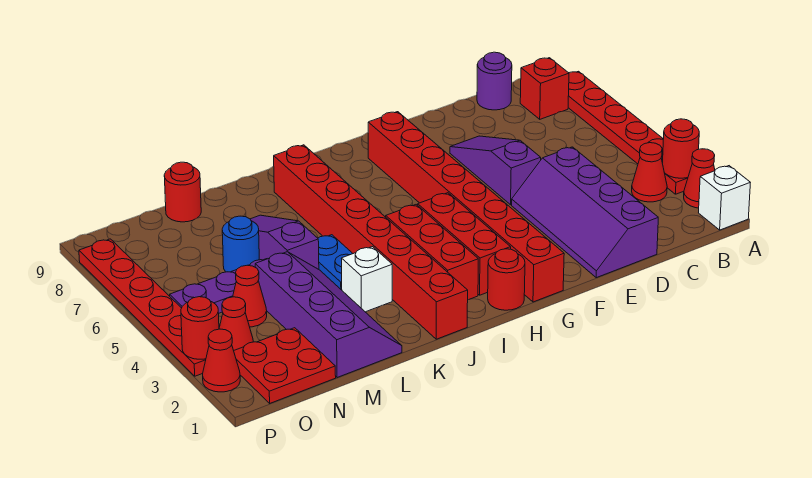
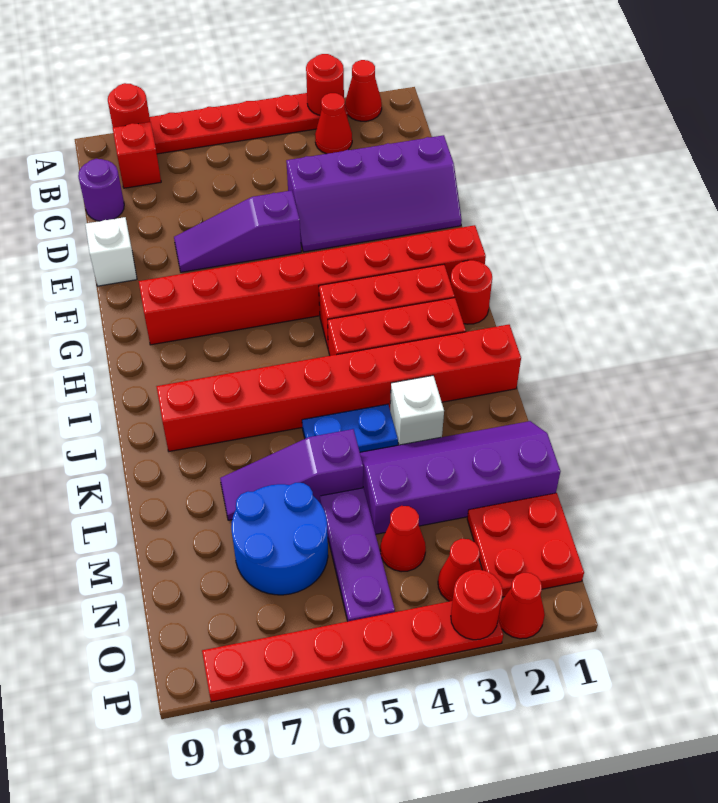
white 1x1 brick [699,166,750,230] -> white 1x1 brick moved to [85,217,137,286]
blue 1x1 round brick [222,216,259,272] -> blue 2x2 round brick [231,483,328,595]
red 1x1 round brick [164,162,201,222] -> red 1x1 round brick moved to [108,83,150,127]

